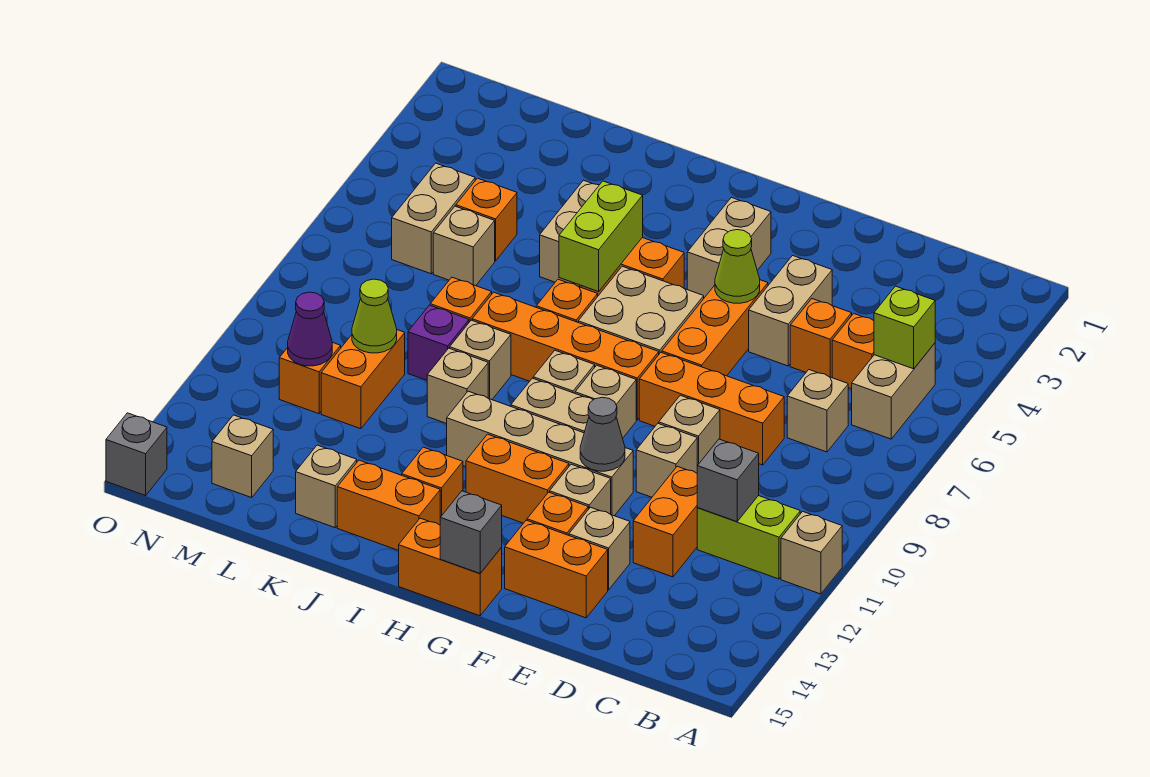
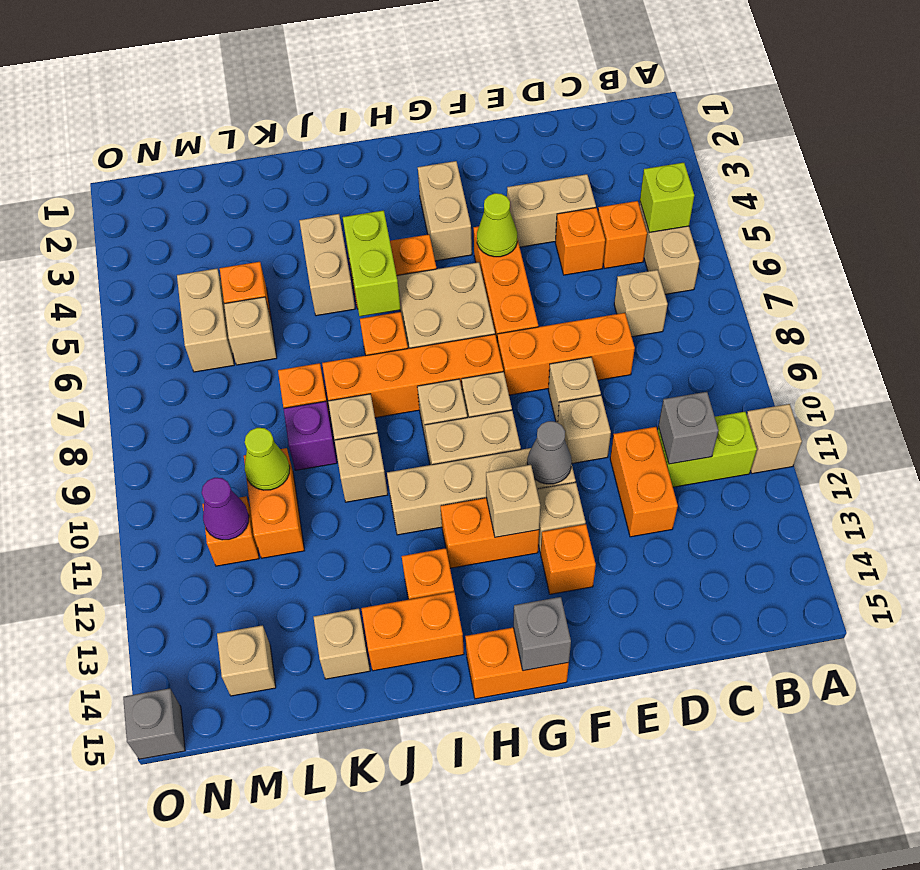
tan 1x2 brick [749,256,832,366] -> tan 1x2 brick turned to [507,174,596,247]
tan 1x1 brick [569,507,630,590] -> tan 1x1 brick moved to [486,465,540,537]
orange 1x2 brick [505,520,608,618] -> none

